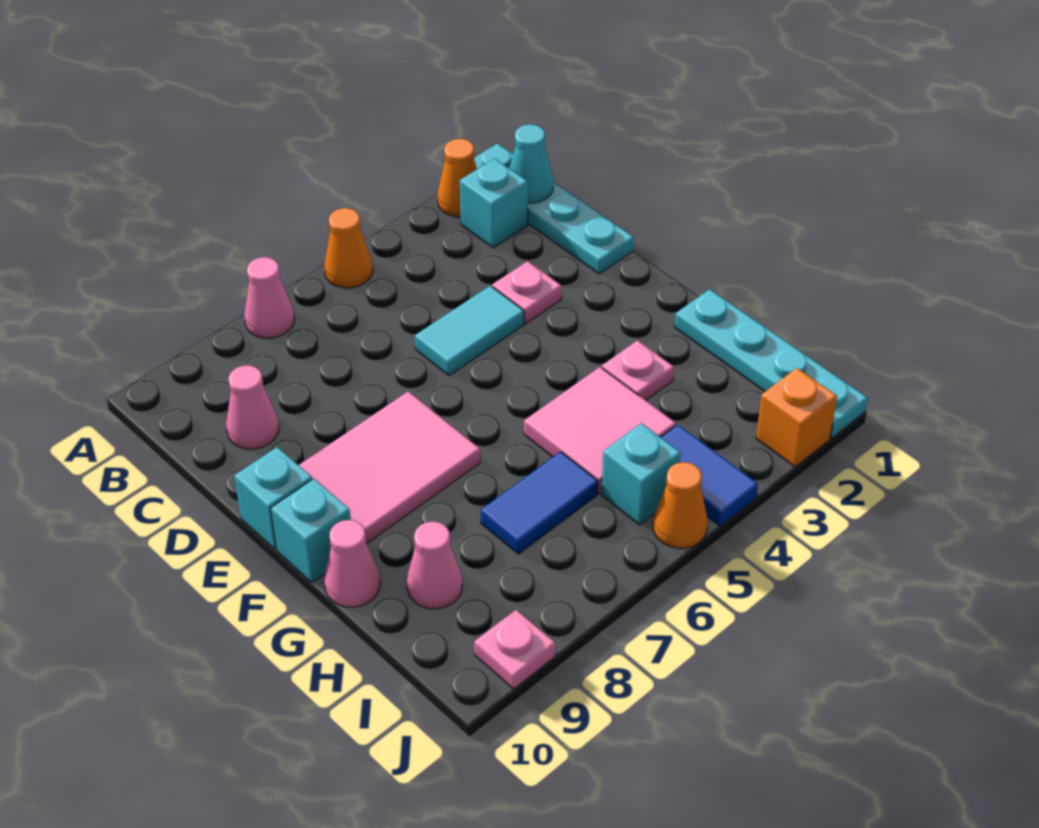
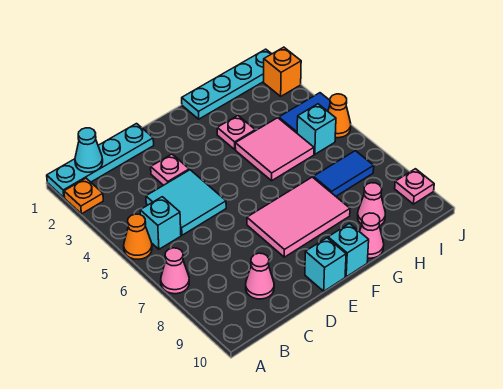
orange 1x1 cone [437,139,477,217] -> orange 1x1 plate [64,178,103,214]
cyan 1x1 brick [460,158,528,248] -> cyan 1x1 brick moved to [140,197,181,249]
cyan 1x2 tile [415,286,524,376] -> cyan 2x2 tile [146,170,226,235]
pink 2x3 tile [299,391,480,544] -> pink 2x3 tile turned to [247,177,350,257]
blue 1x2 tile [481,452,598,554] -> blue 1x2 tile turned to [313,151,374,196]

